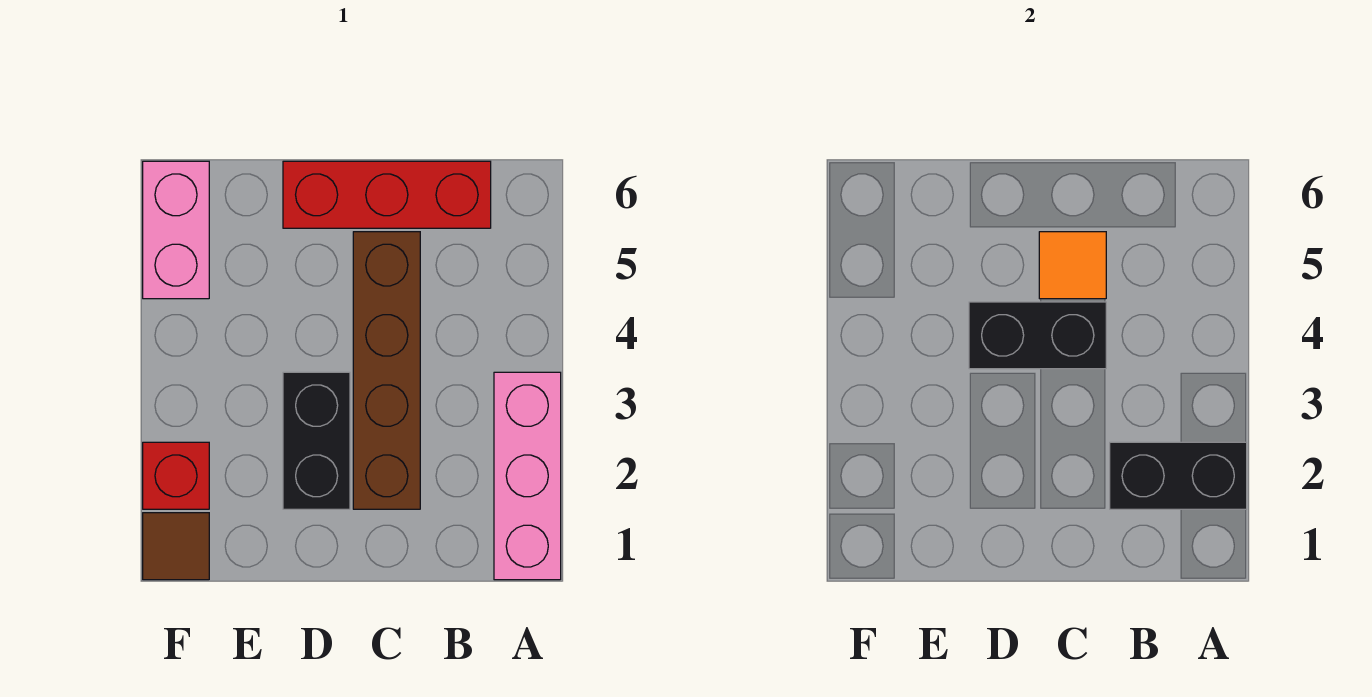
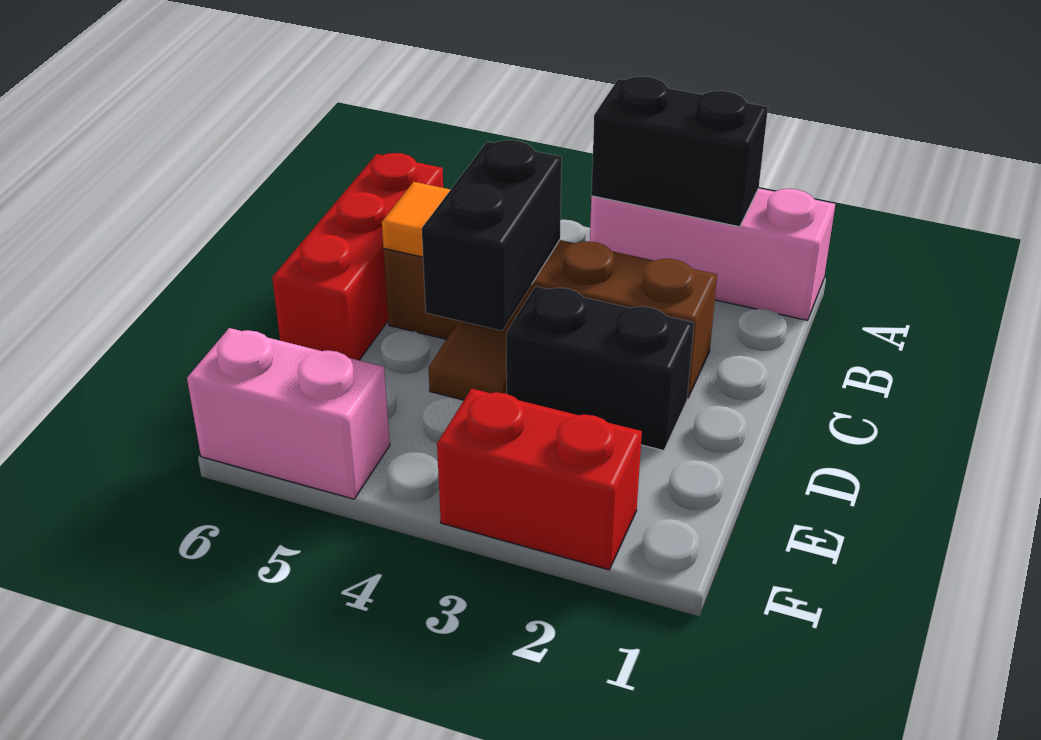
black 1x2 brick [1110,442,1247,509] -> black 1x2 brick turned to [591,76,768,227]
brown 1x1 tile [143,513,209,580] -> brown 1x1 tile moved to [428,321,507,400]
red 1x1 brick [143,442,209,509] -> red 1x2 brick [437,389,642,570]

